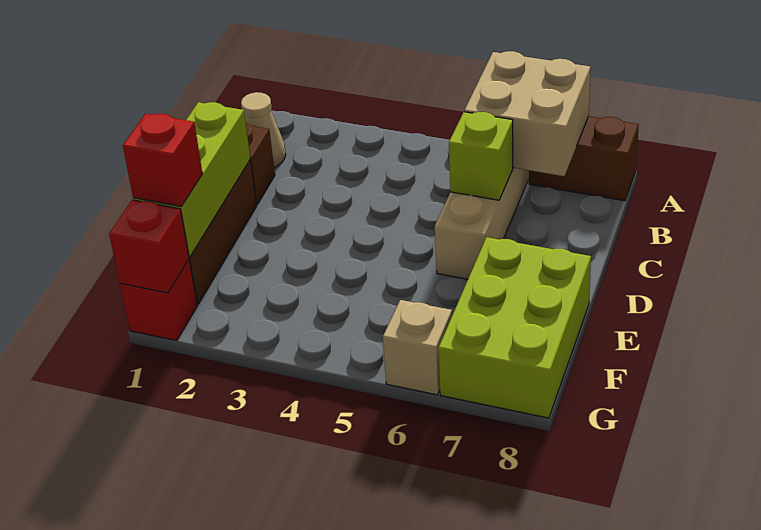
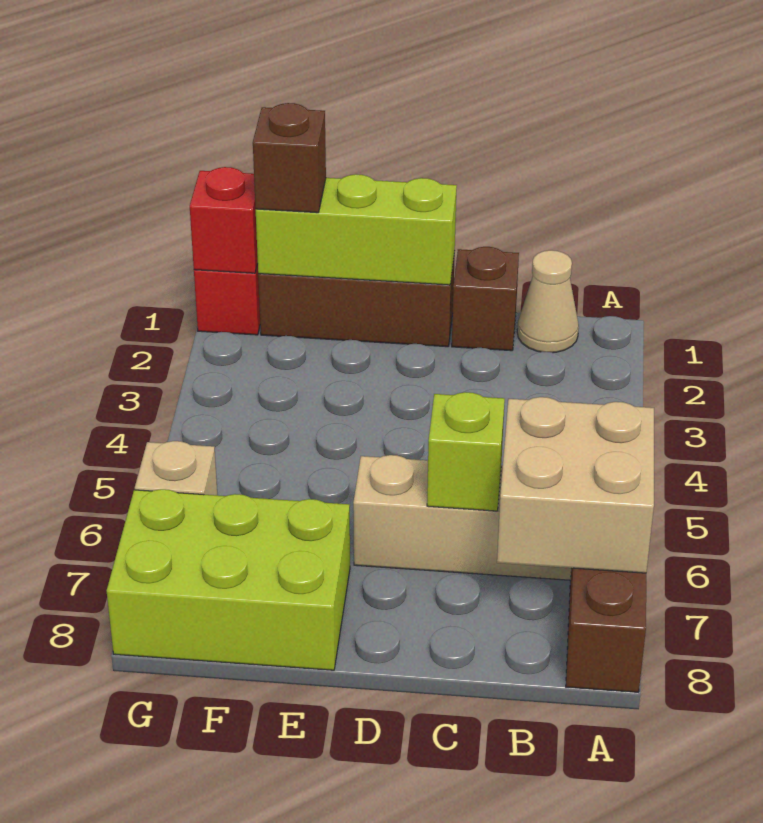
red 1x1 brick [123,114,203,206] -> brown 1x1 brick [253,103,326,213]

